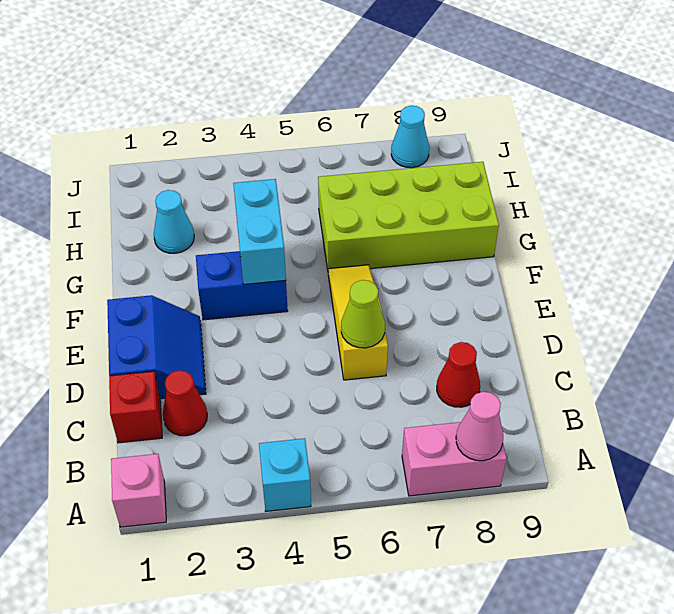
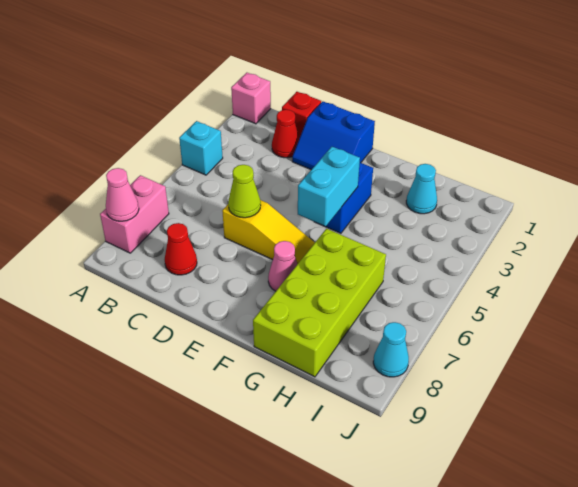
cyan 1x2 brick [233,179,286,284] -> cyan 1x2 brick turned to [298,147,360,226]
none -> pink 1x1 cone [268,241,297,291]

